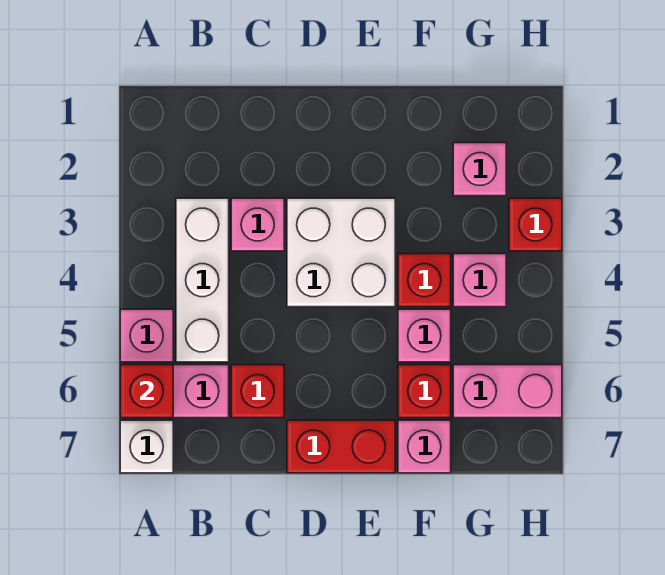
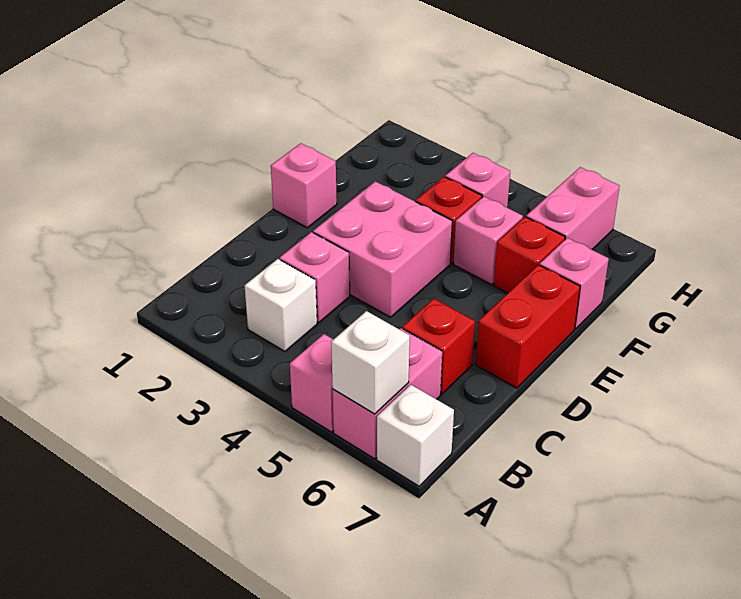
red 1x1 brick [120,365,173,418] -> white 1x1 brick [331,311,410,414]
white 1x3 brick [176,198,229,362] -> white 1x1 brick [245,259,317,351]
white 2x2 brick [287,198,395,307] -> pink 2x2 brick [313,181,452,317]
pink 1x1 brick [453,143,506,196] -> pink 1x1 brick moved to [271,143,337,228]
red 1x1 brick [509,198,562,251] -> none

